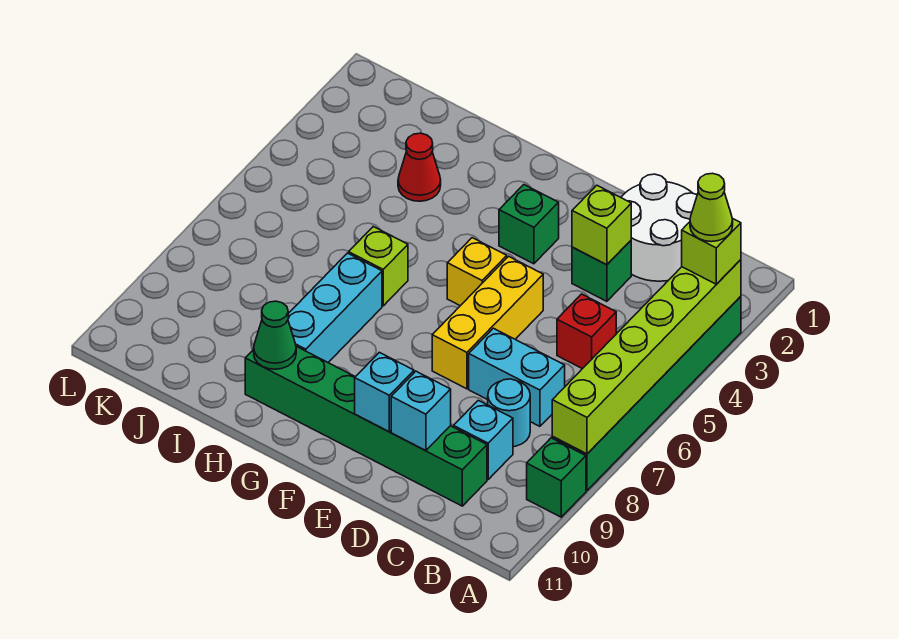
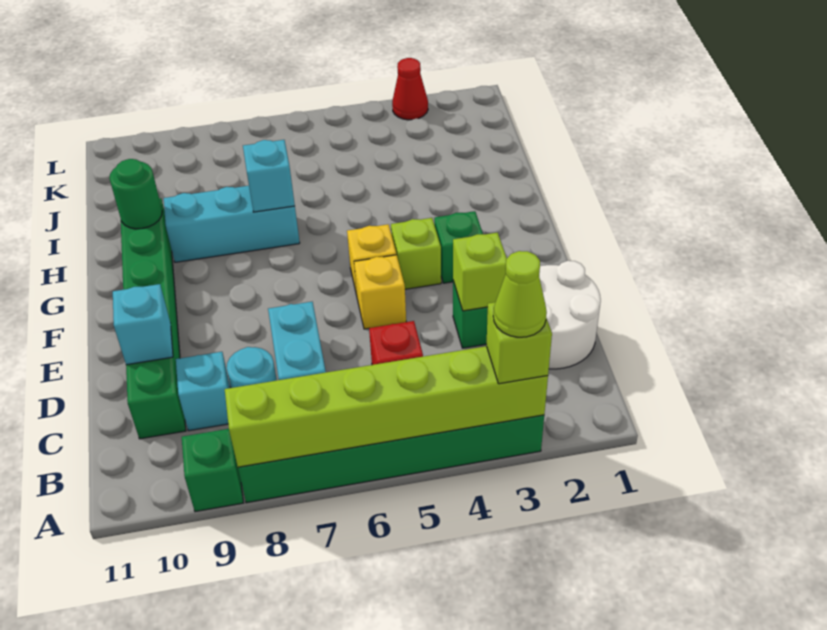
yellow 1x3 brick [432,256,543,389] -> yellow 1x1 brick [354,255,406,329]
cyan 1x1 brick [355,352,414,432] -> cyan 1x1 brick moved to [243,140,295,212]
lime 1x1 brick [349,227,408,306] -> lime 1x1 brick moved to [391,218,441,289]
green 1x1 cone [254,301,296,369] -> green 1x1 round brick [109,159,162,229]
red 1x1 cone [398,133,441,201] -> red 1x1 cone moved to [392,58,428,120]

